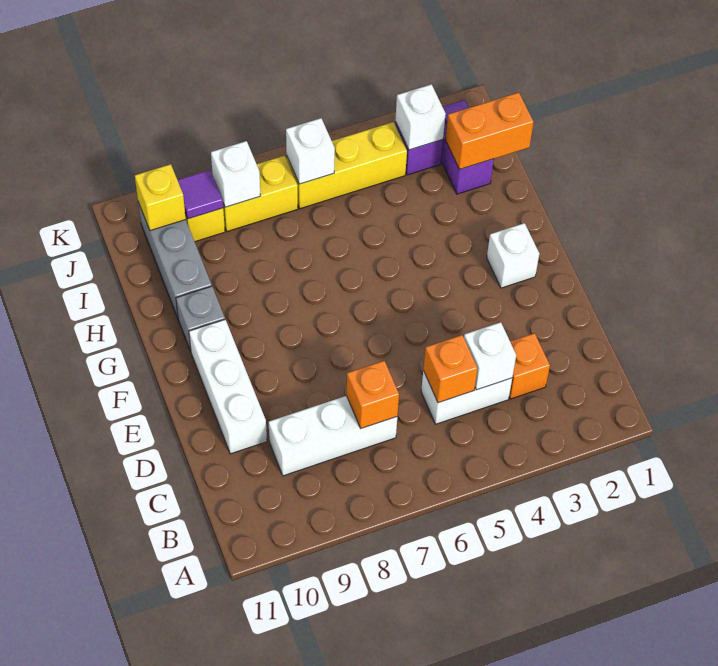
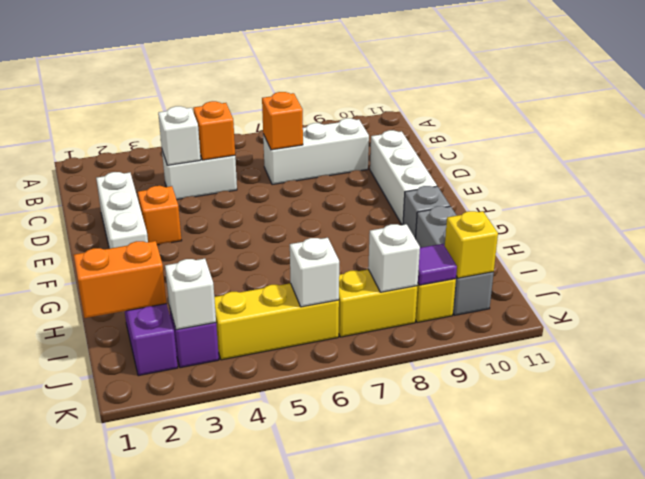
orange 1x1 brick [509,333,550,399] -> orange 1x1 brick moved to [138,186,182,245]
white 1x1 brick [487,223,539,288] -> white 1x3 brick [96,172,148,249]

